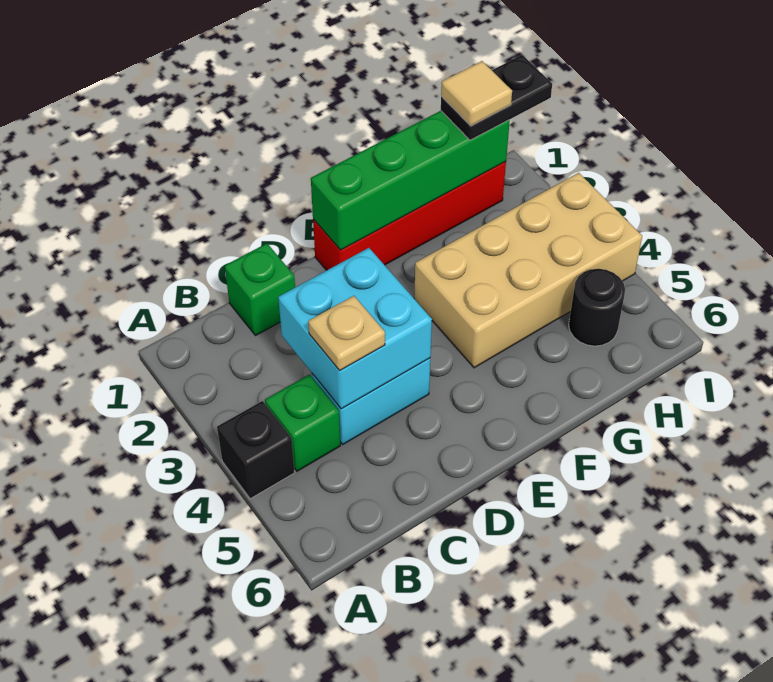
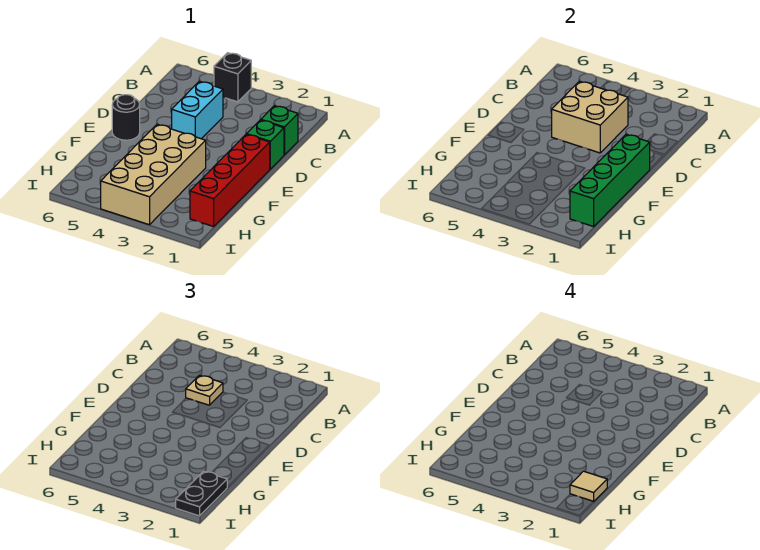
green 1x1 brick [265,375,340,471] -> green 1x1 brick moved to [247,120,284,169]
cyan 2x2 brick [278,248,432,409] -> tan 2x2 brick [552,81,628,153]
black 1x1 round brick [569,269,625,346] -> black 1x1 round brick moved to [112,95,140,140]

